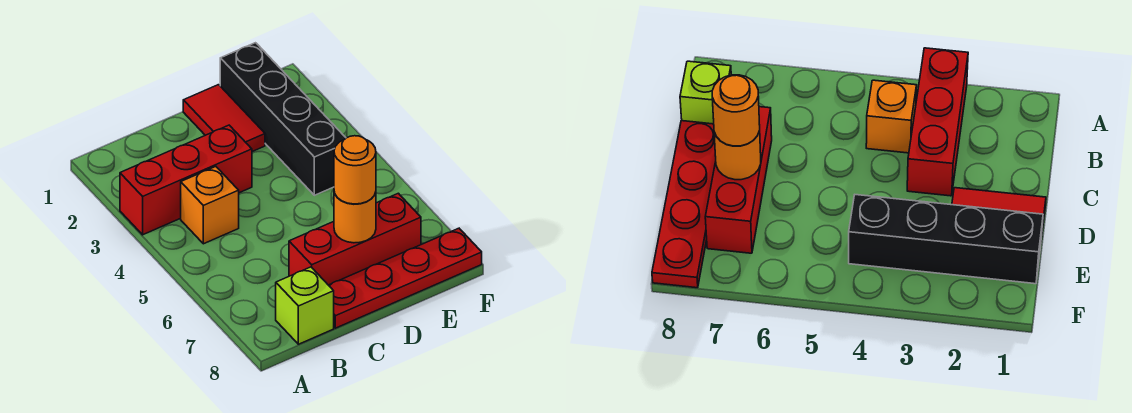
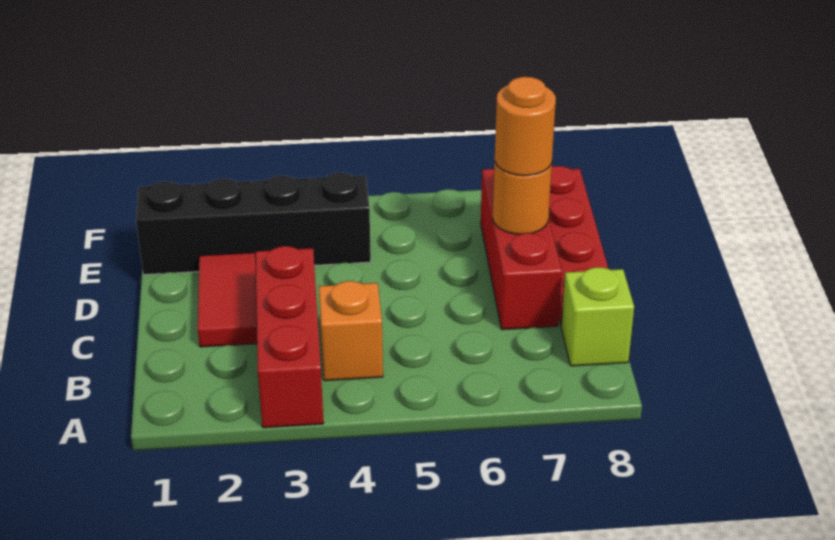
red 1x2 tile [183,85,265,152] -> red 1x2 tile turned to [198,253,257,347]

